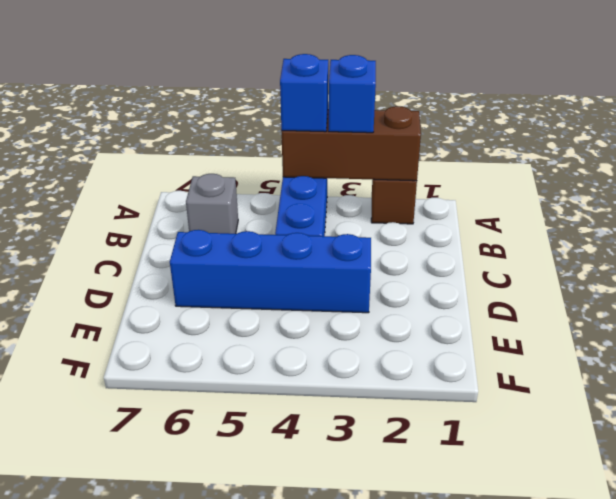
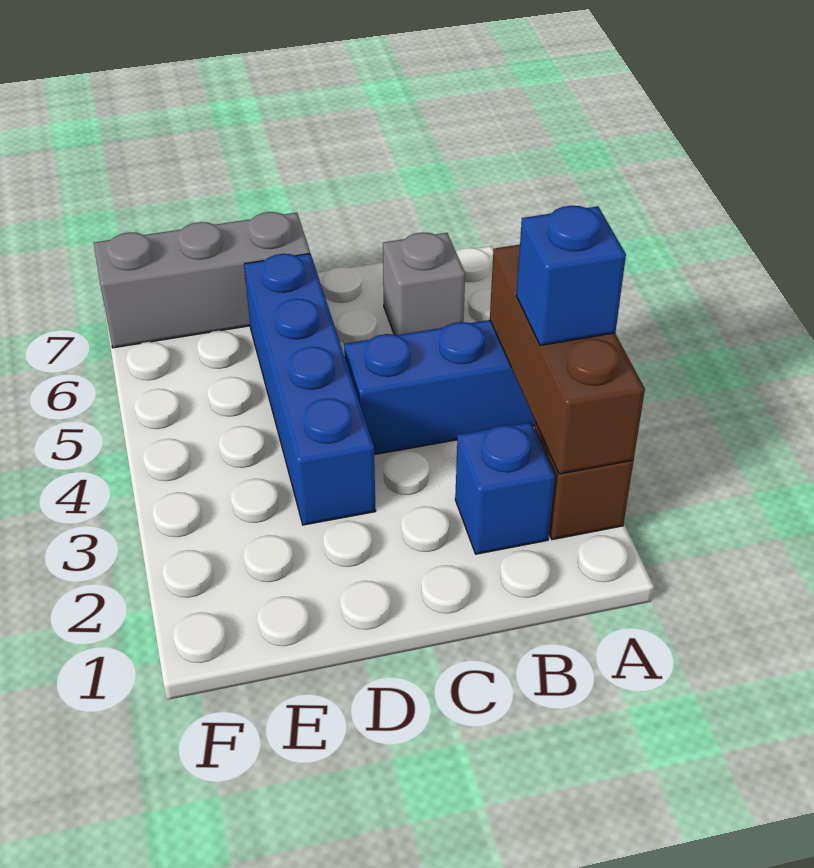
blue 1x1 brick [280,54,328,132] -> blue 1x1 brick moved to [455,422,555,554]
none -> grey 1x3 brick [94,212,310,348]

